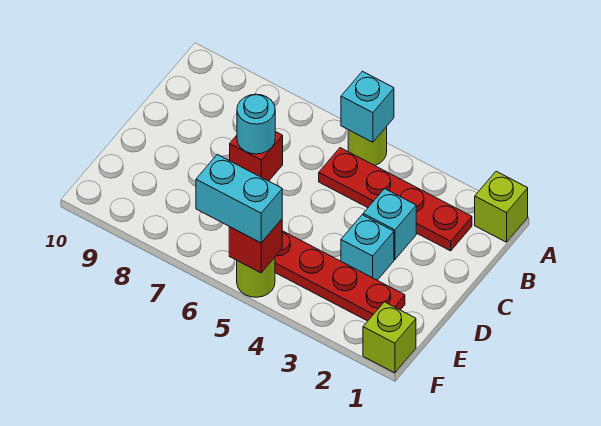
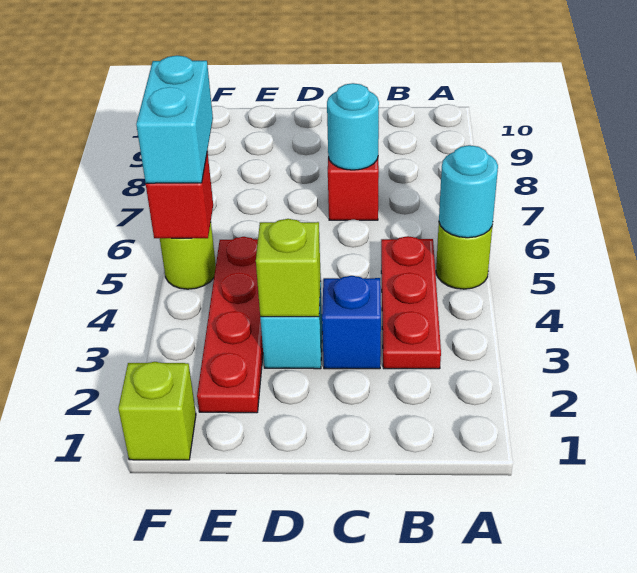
lime 1x1 brick [475,171,528,242] -> lime 1x1 brick moved to [256,219,321,317]
cyan 1x1 brick [341,71,394,142] -> cyan 1x1 round brick [439,145,498,238]
red 1x4 plate [319,148,472,251] -> red 1x3 plate [381,236,441,369]
cyan 1x1 brick [363,189,416,259] -> blue 1x1 brick [322,276,381,369]

